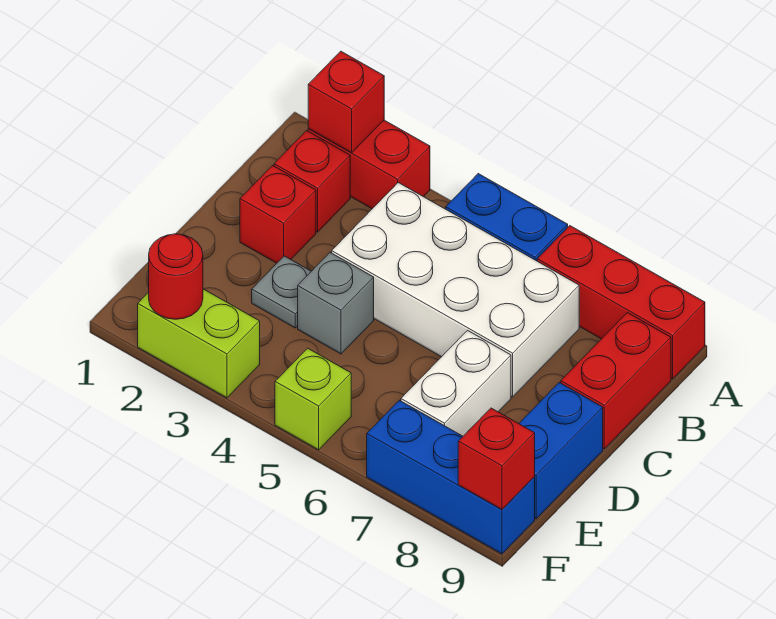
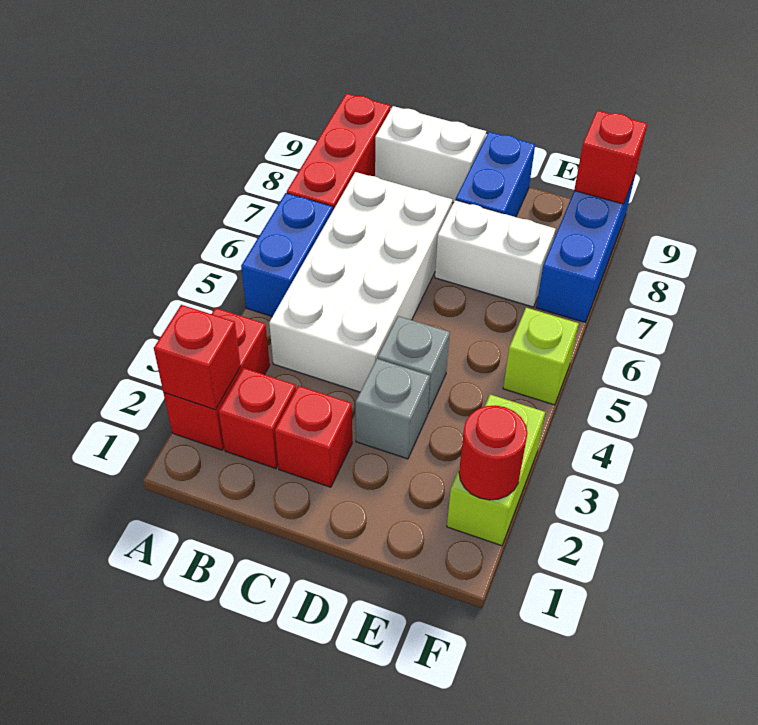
red 1x2 brick [561,313,671,449] -> white 1x2 brick [375,106,486,203]
grey 1x1 plate [252,256,311,328] -> grey 1x1 brick [356,359,430,459]
blue 1x2 brick [519,383,603,519] -> blue 1x2 brick turned to [456,132,535,217]

